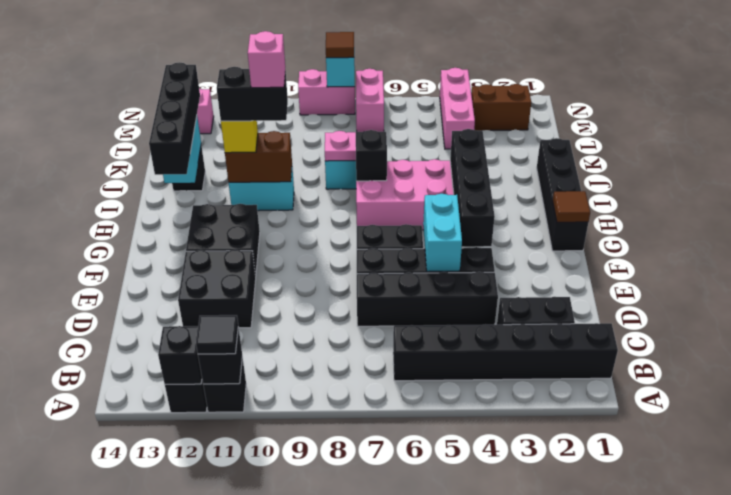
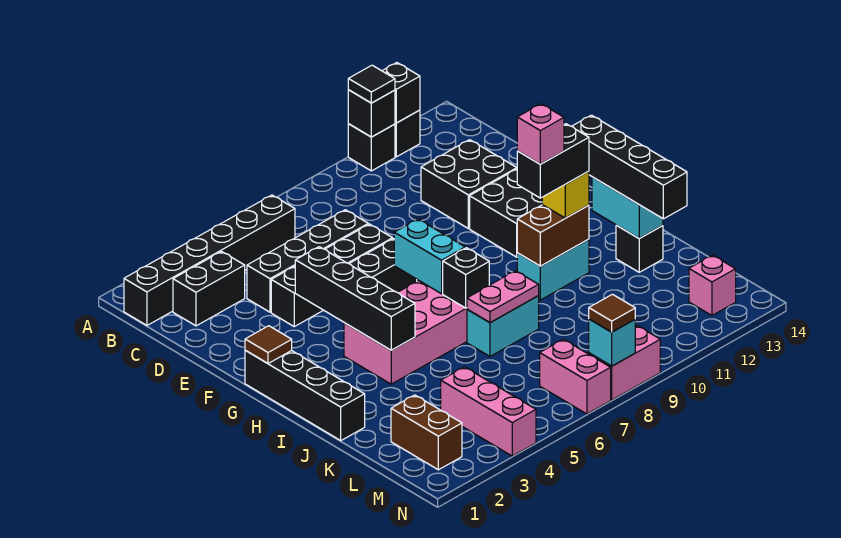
cyan 1x2 brick [423,194,462,272] -> cyan 1x2 brick moved to [394,219,465,294]
brown 1x2 brick [471,84,531,131] -> brown 1x2 brick turned to [391,395,462,470]

